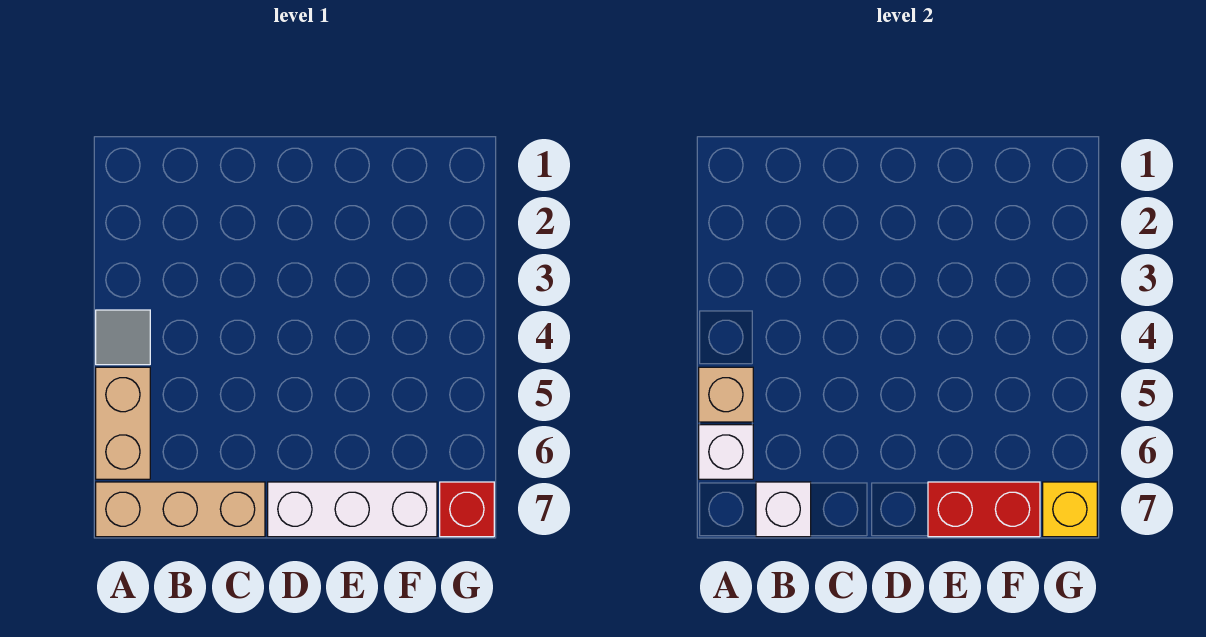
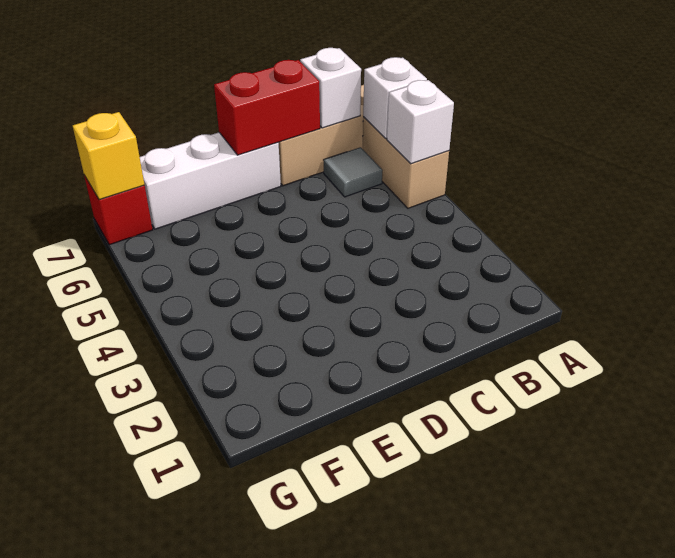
grey 1x1 tile [96,310,150,365] -> grey 1x1 tile moved to [324,147,383,197]
tan 1x1 brick [699,367,753,422] -> white 1x1 brick [387,80,454,164]
red 1x2 brick [928,482,1040,537] -> red 1x2 brick moved to [214,60,320,155]

